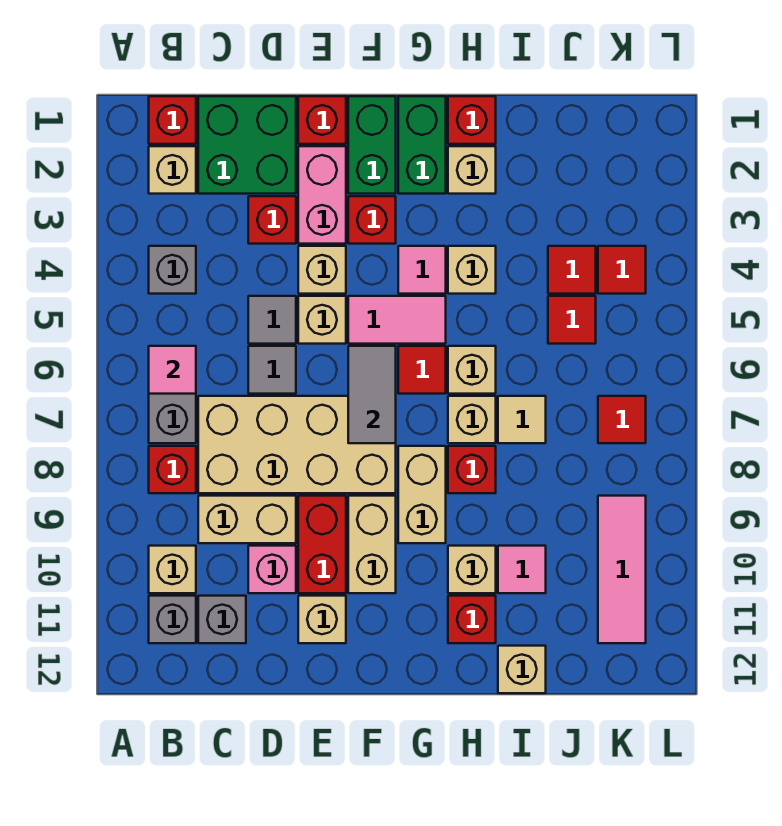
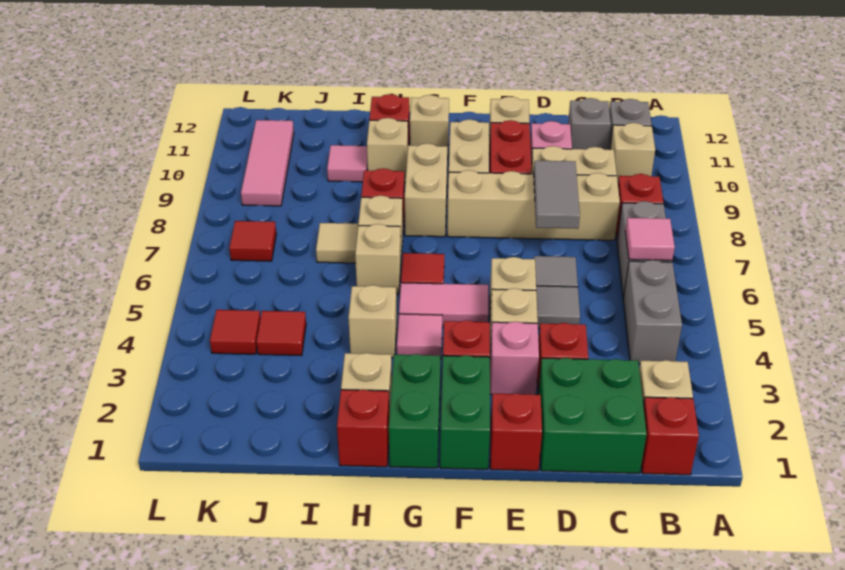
grey 1x1 brick [149,246,196,294] -> grey 1x2 brick [623,260,682,364]
tan 2x4 brick [198,396,396,493] -> tan 1x4 brick [447,170,620,240]
pink 1x2 brick [298,146,346,244] -> pink 1x1 brick [490,322,539,395]
grey 1x2 tile [348,346,396,443] -> grey 1x2 tile moved to [534,161,580,229]
tan 1x1 brick [498,646,546,693] -> tan 1x1 brick moved to [410,95,449,159]
red 1x1 tile [548,296,596,344] -> none

